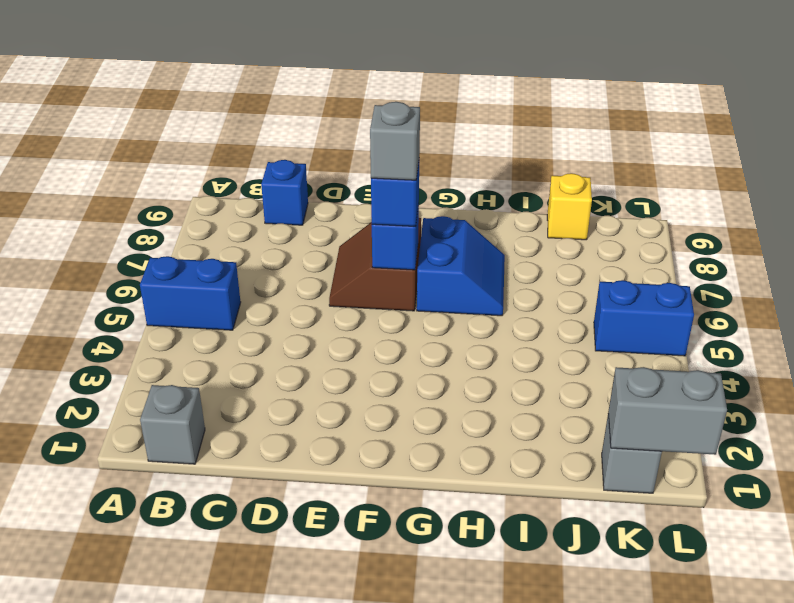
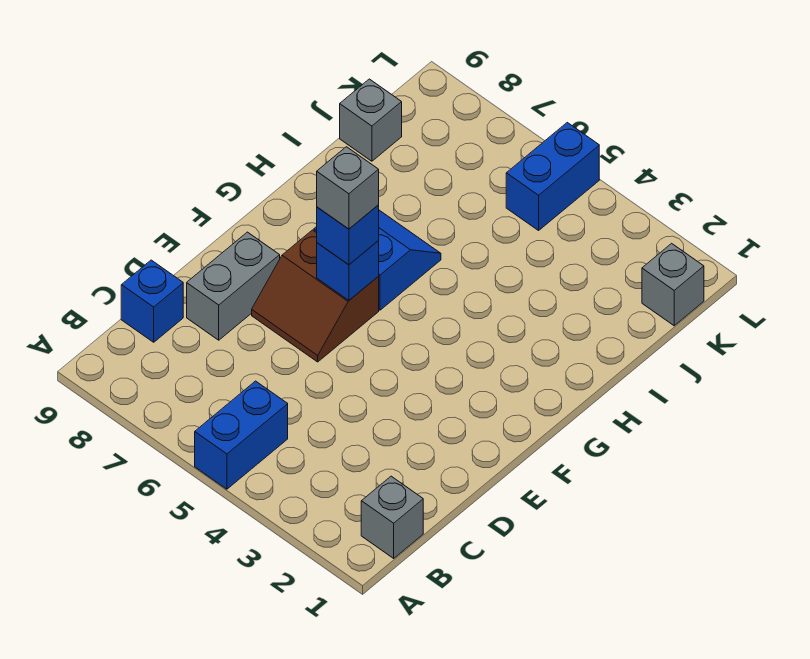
yellow 1x1 brick [547,173,592,240] -> grey 1x1 brick [340,79,402,161]
grey 1x2 brick [608,367,727,455] -> grey 1x2 brick moved to [187,232,280,340]

